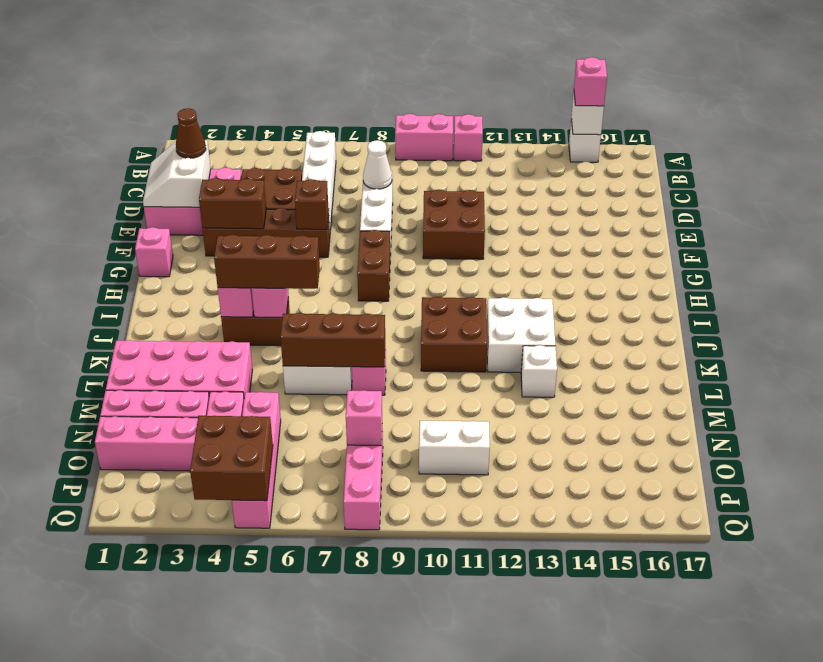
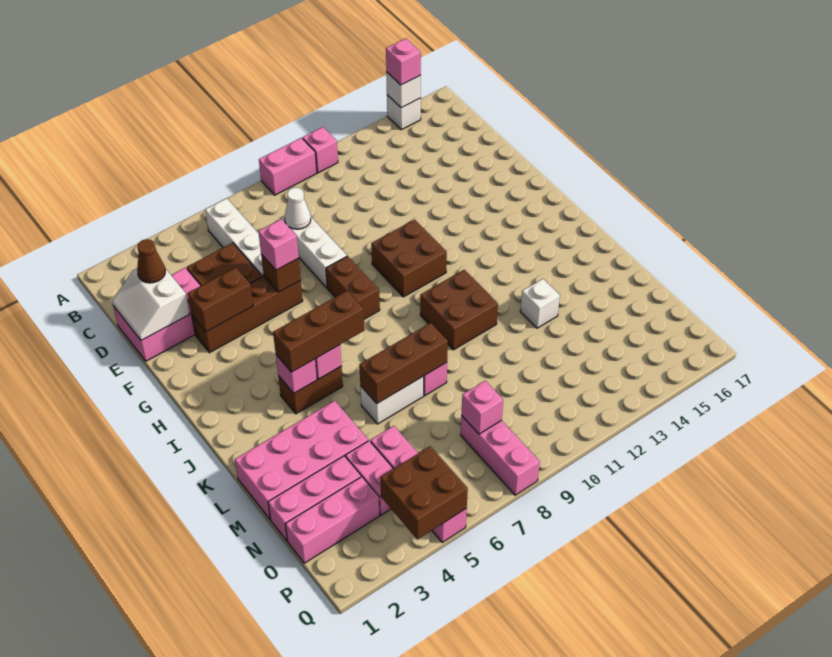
brown 2x2 brick [423,190,485,259] -> brown 2x2 brick moved to [371,220,447,297]
pink 1x1 brick [135,227,173,277] -> pink 1x1 brick moved to [258,219,299,270]
white 2x2 brick [487,297,555,372] -> none
white 1x2 brick [419,421,490,475] -> none

